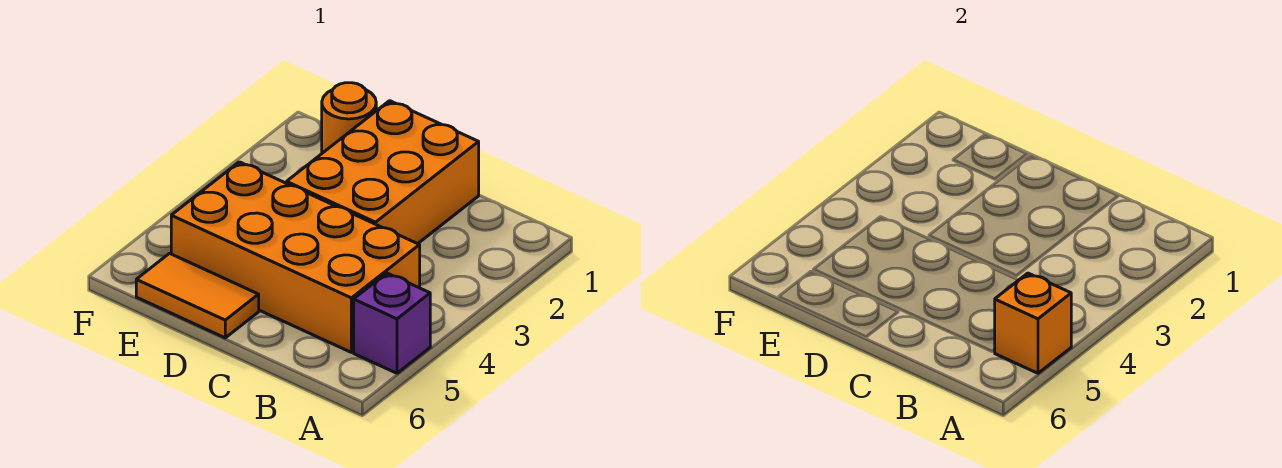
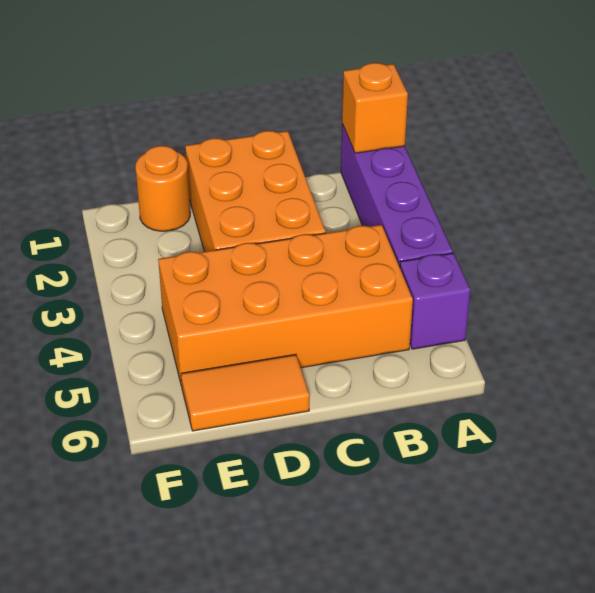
none -> purple 1x4 brick [341,124,453,267]
orange 1x1 brick [995,273,1071,373] -> orange 1x1 brick moved to [342,63,408,153]

